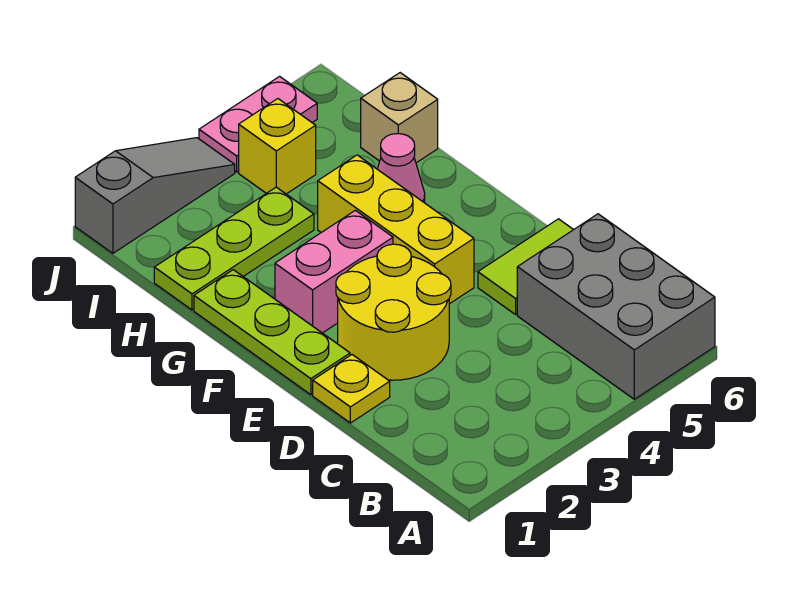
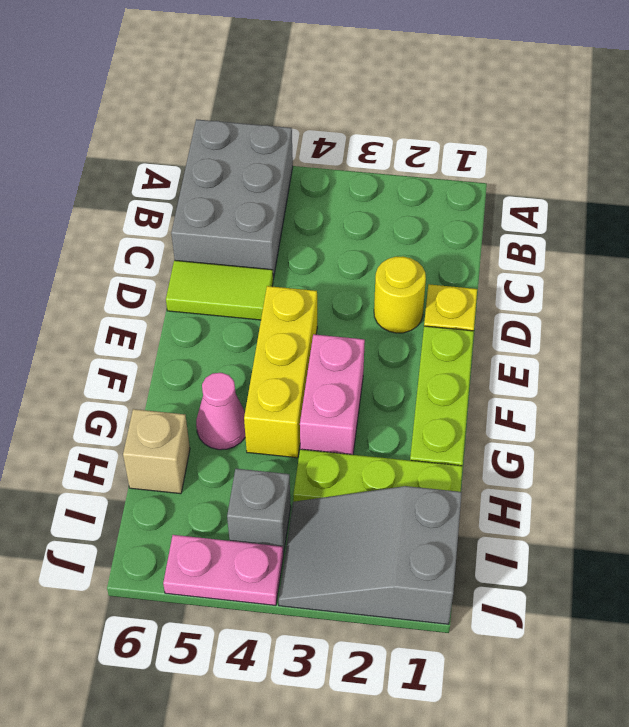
yellow 2x2 round brick [336,244,451,380] -> yellow 1x1 round brick [374,256,426,333]
pink 1x2 brick [275,210,393,333] -> pink 1x2 brick turned to [300,334,365,455]
yellow 1x1 brick [239,99,316,194] -> grey 1x1 brick [227,469,291,554]
grey 1x3 slope [75,138,235,253] -> grey 2x3 slope [279,486,462,624]

